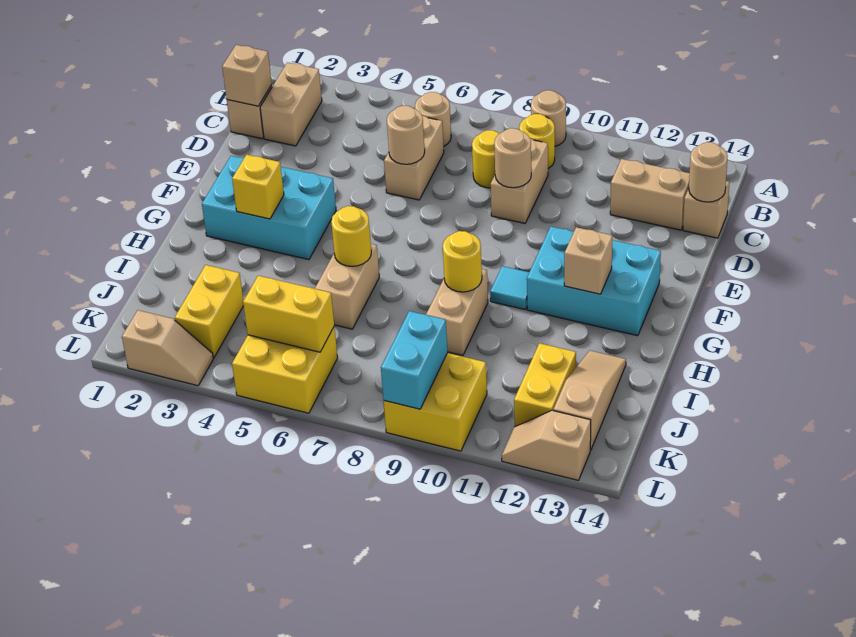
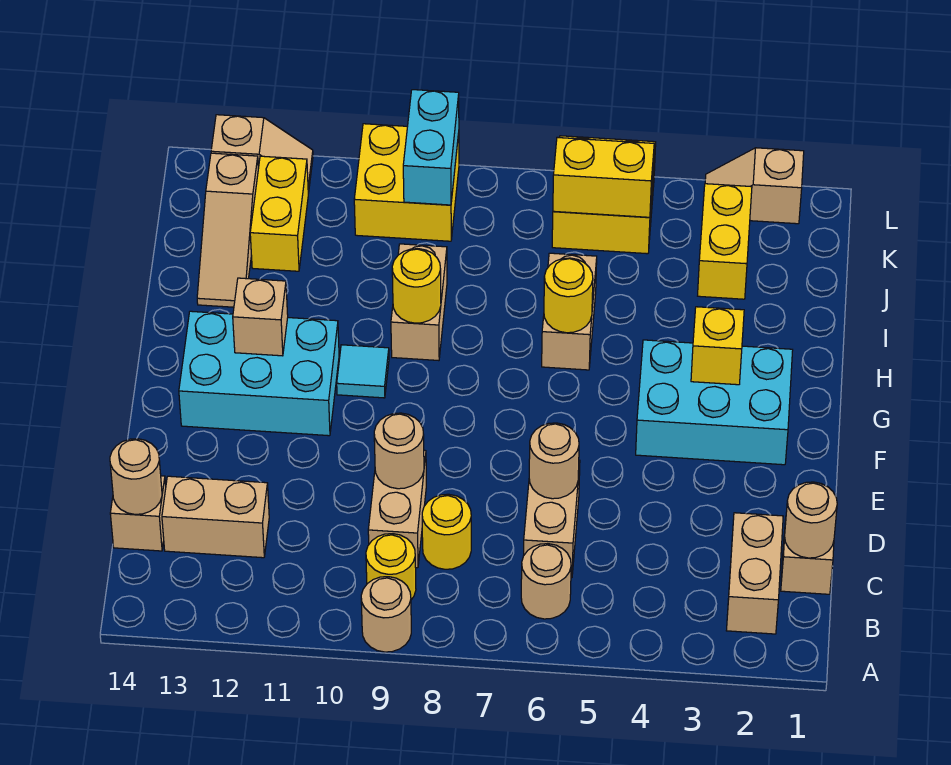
tan 1x1 brick [222,45,272,106] -> tan 1x1 round brick [785,482,837,558]

